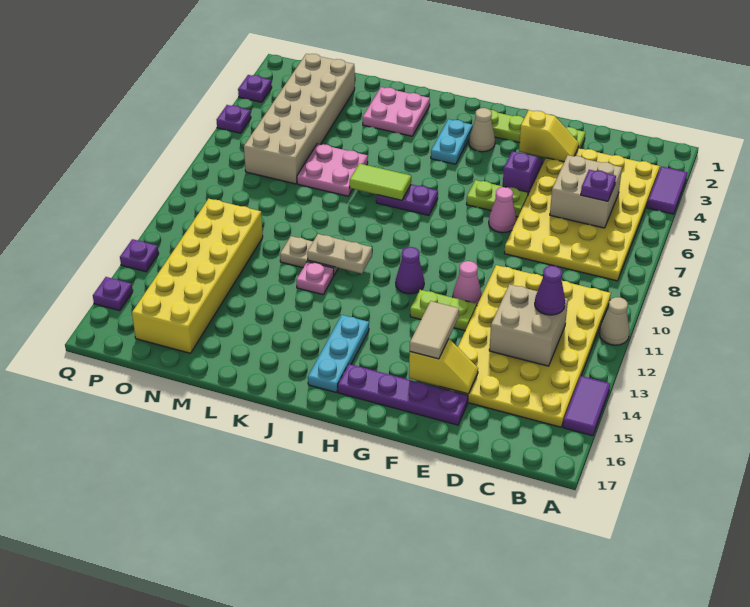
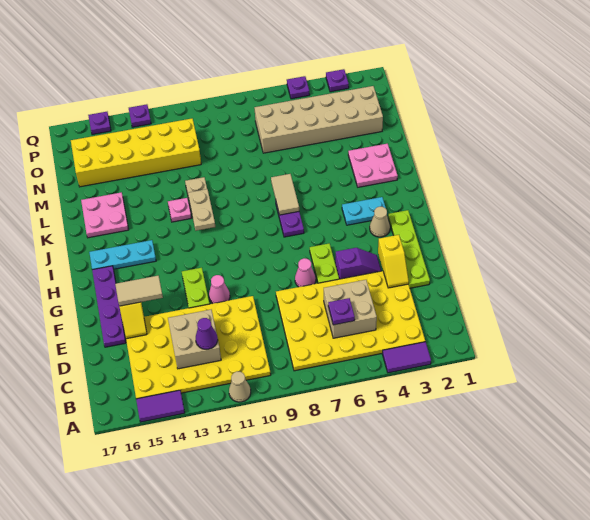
purple 1x1 cone [396,247,424,294] -> none
lime 1x2 tile [350,164,411,200] -> tan 1x2 tile [271,174,299,215]
pink 2x2 plate [297,144,368,196] -> pink 2x2 plate moved to [81,192,129,238]

